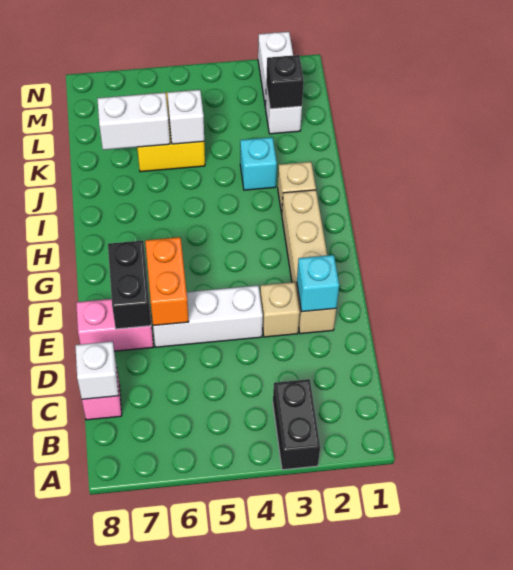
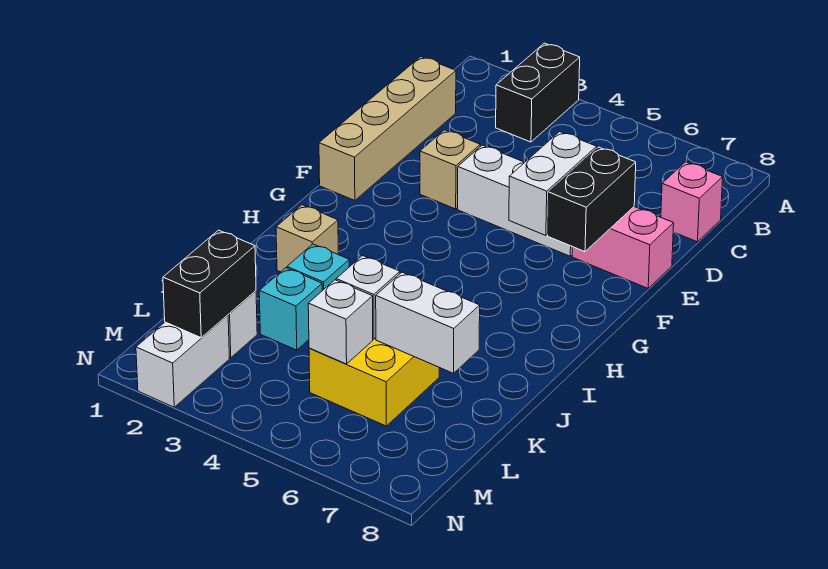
white 1x1 brick [75,342,118,399] -> white 1x1 brick moved to [308,280,373,364]
tan 1x4 brick [282,190,336,334] -> tan 1x4 brick moved to [319,57,456,201]
cyan 1x1 brick [297,255,339,312] -> cyan 1x1 brick moved to [259,268,322,350]
orange 1x2 brick [145,237,189,325] -> white 1x2 brick [509,132,597,236]
black 1x1 brick [266,55,304,109] -> black 1x2 brick [163,230,256,338]

